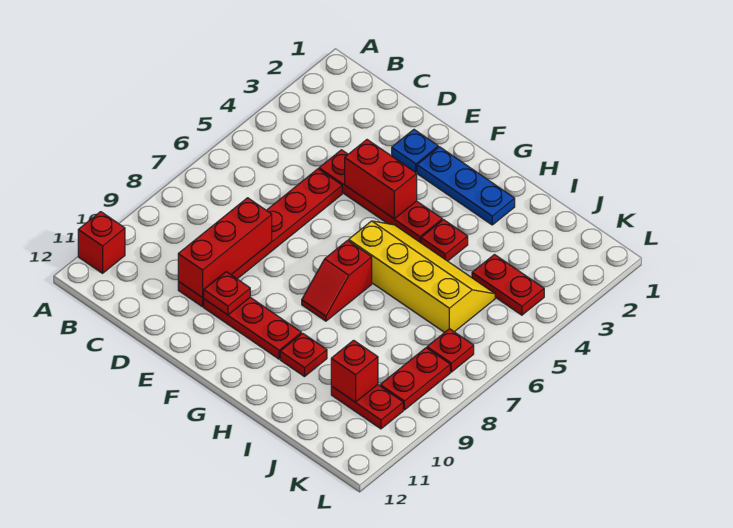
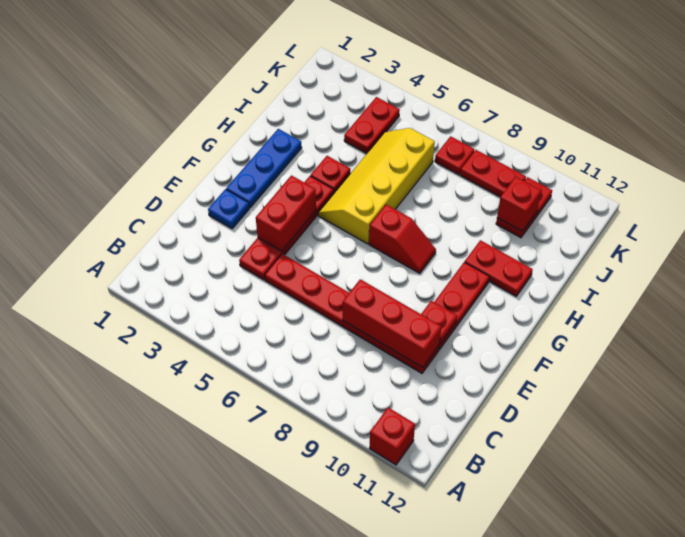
red 1x1 plate [280,333,327,377] -> red 1x2 plate [465,240,533,296]

